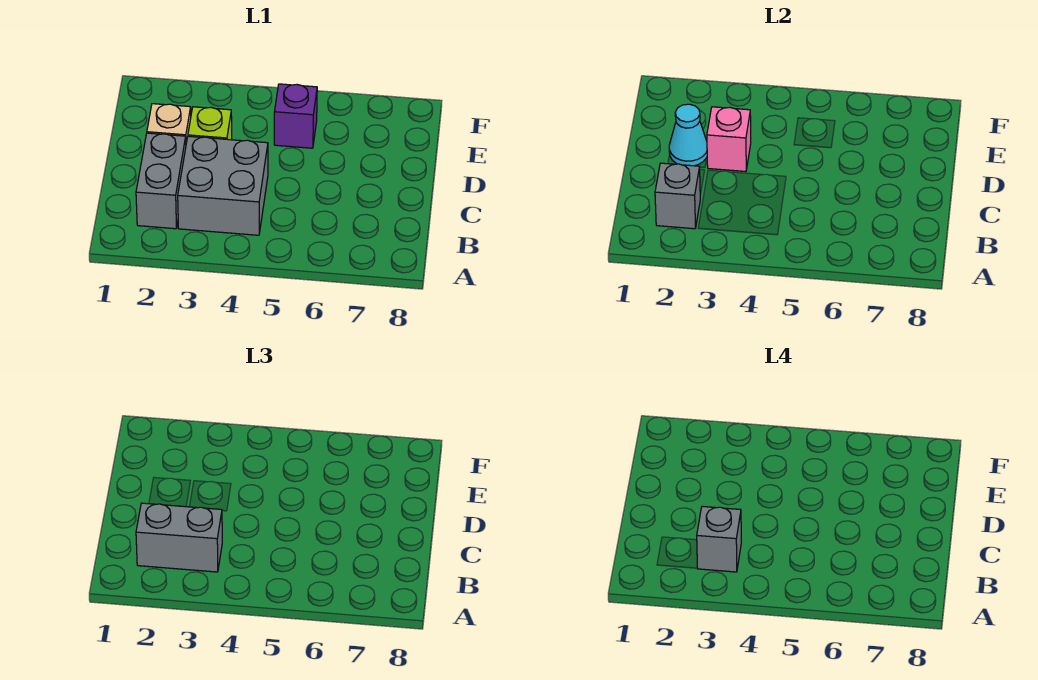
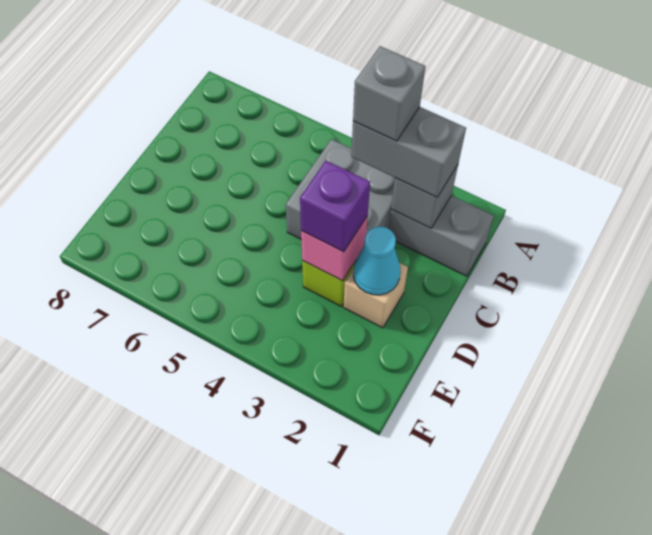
grey 1x2 brick [136,133,186,229] -> grey 1x2 brick turned to [389,196,494,276]
purple 1x1 brick [274,84,317,148] -> purple 1x1 brick moved to [300,161,370,252]

